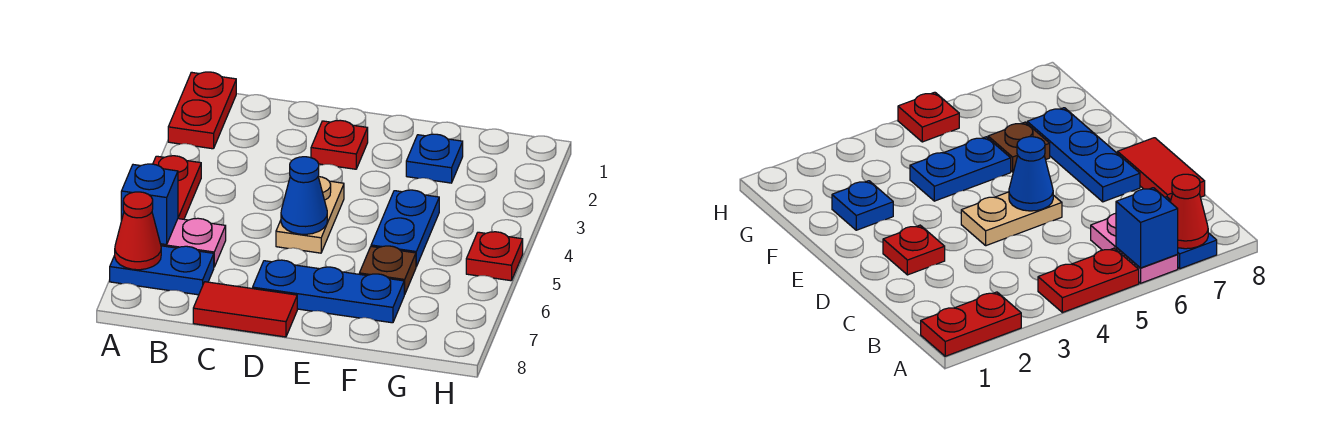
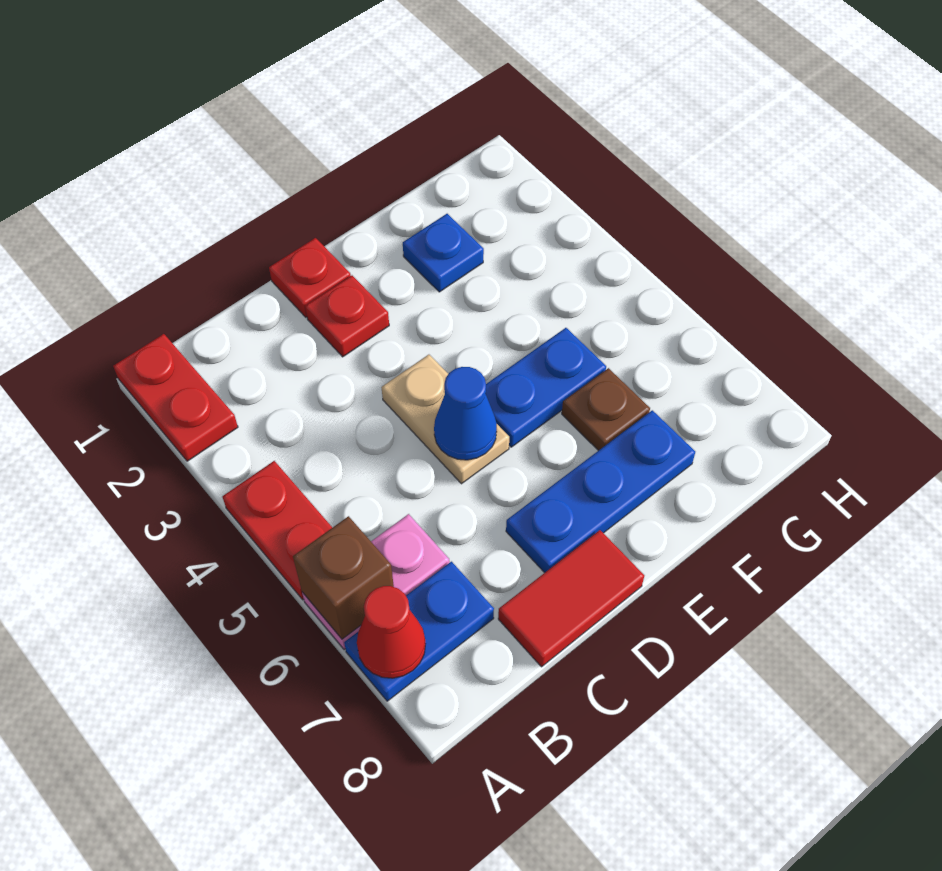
blue 1x1 brick [121,164,178,245] -> brown 1x1 brick [293,516,394,639]
blue 1x2 plate [371,190,439,267] -> blue 1x2 plate turned to [486,328,606,447]
red 1x1 plate [466,232,523,281] -> red 1x1 plate moved to [269,238,351,317]

